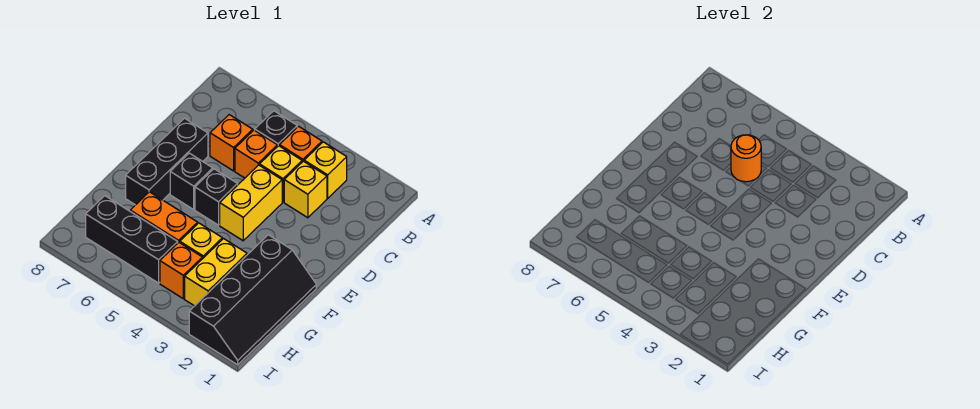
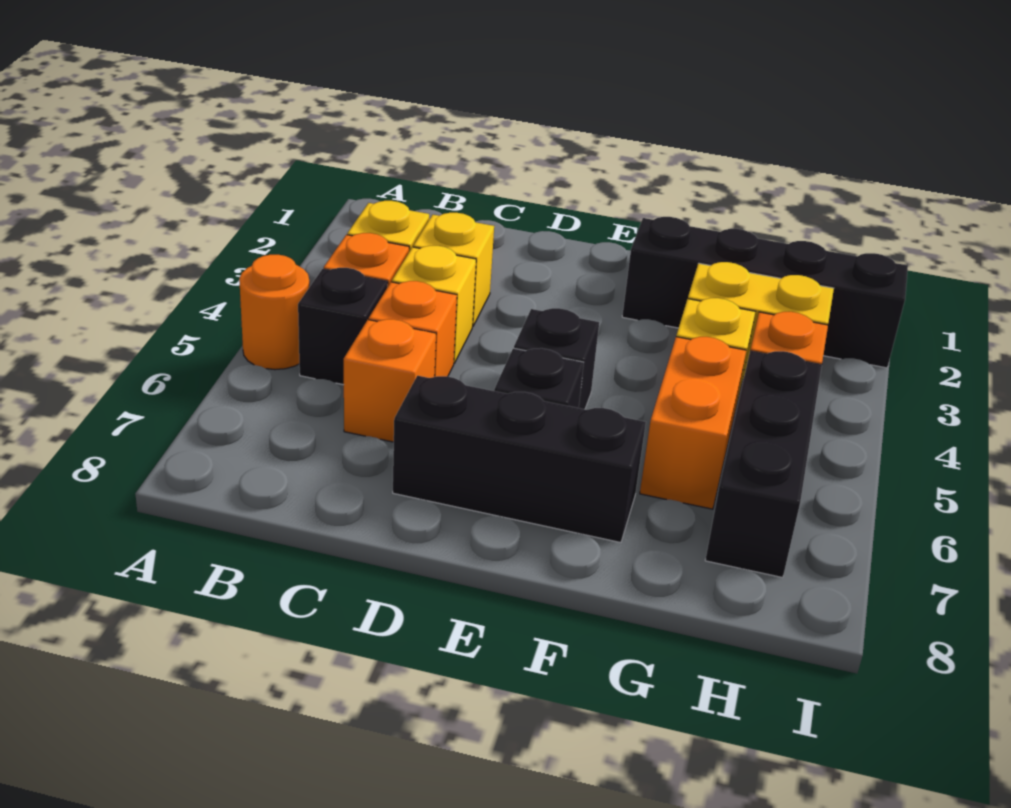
orange 1x1 round brick [731,135,761,182] -> orange 1x1 round brick moved to [239,255,309,370]
yellow 1x2 brick [220,165,282,241] -> none

